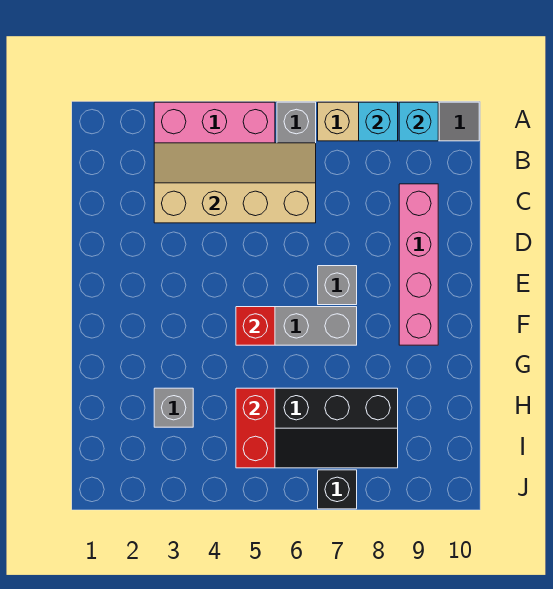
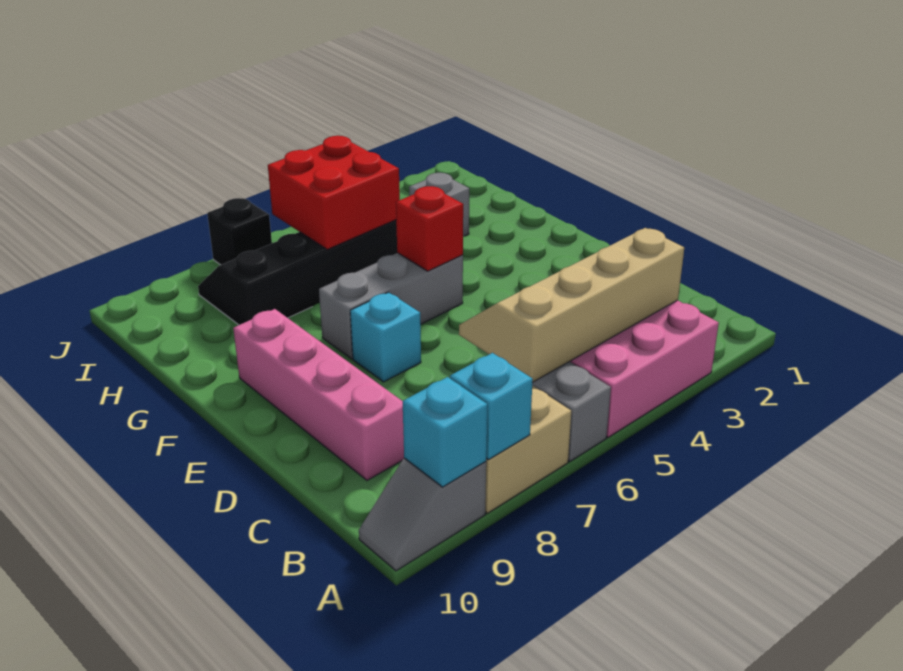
tan 2x4 slope [154,143,316,223] -> tan 2x4 slope turned to [459,228,684,382]
grey 1x1 brick [318,266,357,305] -> cyan 1x1 brick [350,292,421,382]
red 1x2 brick [236,388,275,468] -> red 2x2 brick [268,136,400,249]

